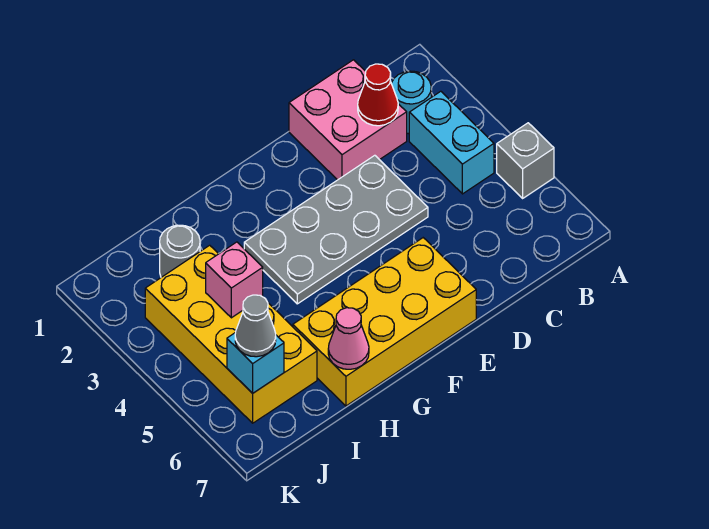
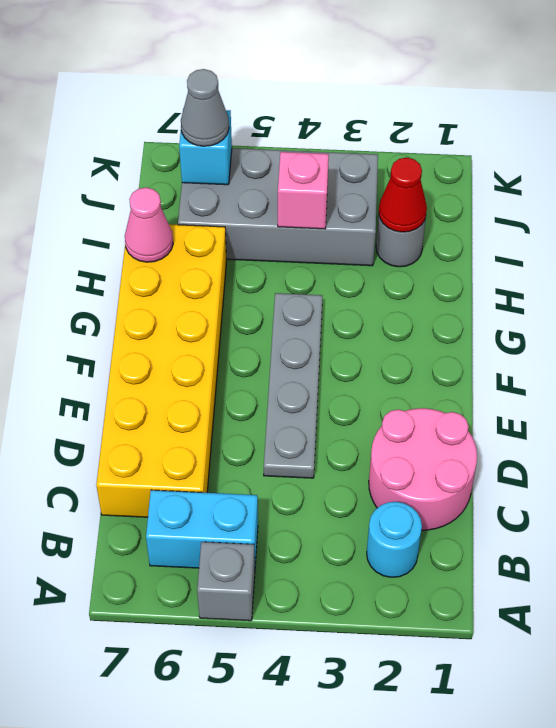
cyan 1x2 brick [409,91,494,194] -> cyan 1x2 brick moved to [146,490,258,568]
pink 2x2 brick [289,60,407,180] -> pink 2x2 round brick [369,408,477,530]
red 1x1 cone [358,64,398,126] -> red 1x1 cone moved to [379,158,427,232]
grey 2x4 plate [244,155,428,304] -> grey 1x4 plate [264,293,322,478]
yellow 2x4 brick [293,238,476,406] -> yellow 2x6 brick [96,224,227,517]
yellow 2x4 brick [145,245,317,423] -> grey 2x4 brick [178,148,378,266]

